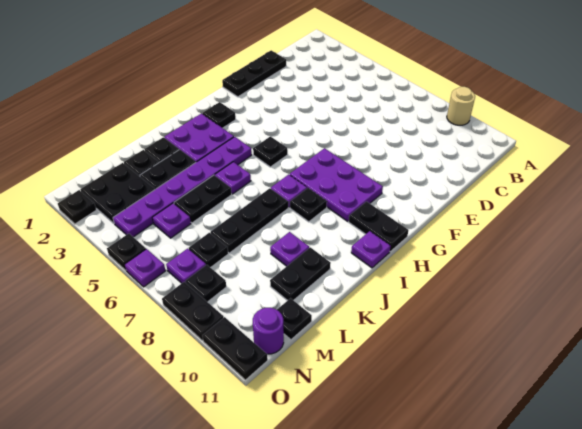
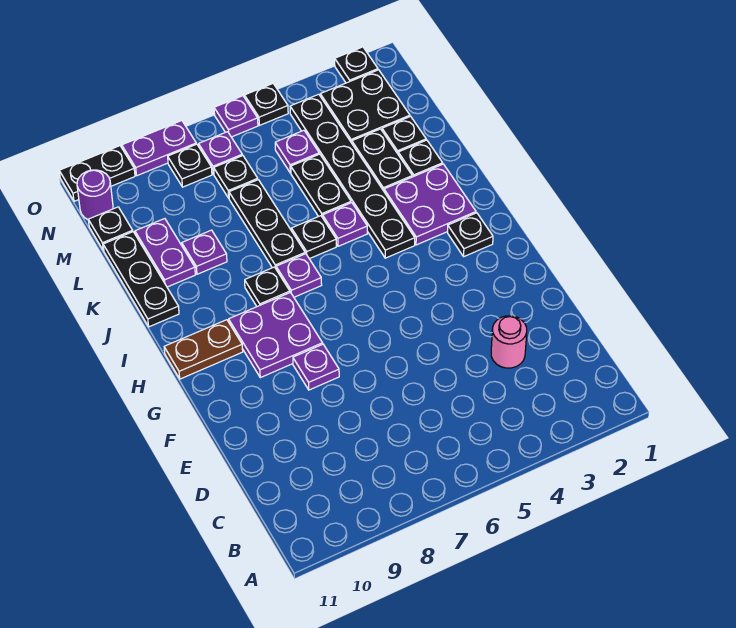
tan 1x1 round brick [447,87,475,125] -> none
black 1x3 plate [222,50,286,97] -> black 1x3 plate moved to [103,232,179,327]
none -> pink 1x1 round brick [491,316,527,368]
purple 2x3 plate [290,148,383,221] -> purple 2x2 plate [229,293,323,378]
black 1x1 plate [253,136,288,167] -> black 1x1 plate moved to [291,216,336,259]
black 1x2 plate [349,202,409,252] -> brown 1x2 plate [164,320,243,379]
purple 1x6 plate [113,137,252,237] -> black 1x6 plate [290,94,415,258]
purple 1x1 plate [351,231,391,268] -> purple 1x1 plate moved to [293,344,339,390]
black 1x2 plate [270,247,331,301] -> purple 1x2 plate [135,219,195,287]
black 1x2 plate [162,282,224,340] -> purple 1x2 plate [122,121,196,176]

